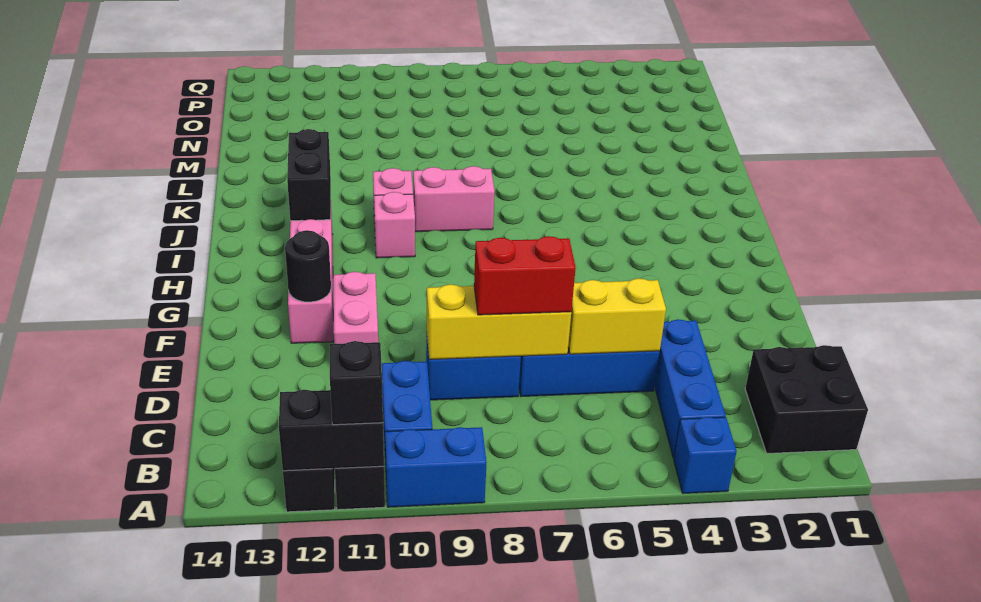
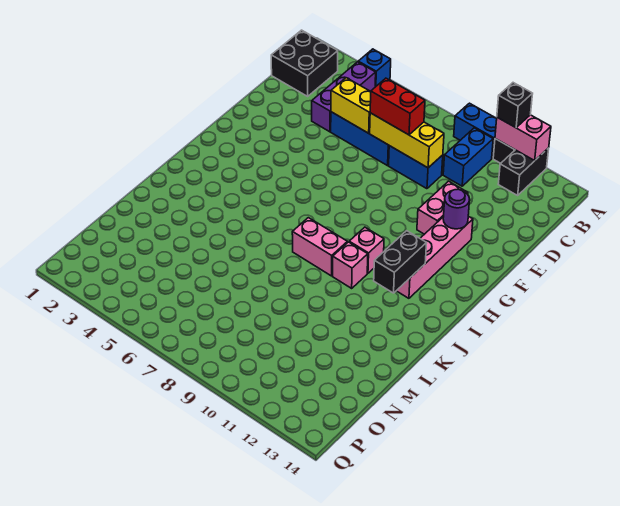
black 1x2 brick [279,390,384,471] -> pink 1x2 brick [495,115,551,161]
blue 1x3 brick [654,319,726,458] -> purple 1x3 brick [312,62,376,132]
black 1x1 round brick [285,230,331,302] -> purple 1x1 round brick [443,189,470,229]

